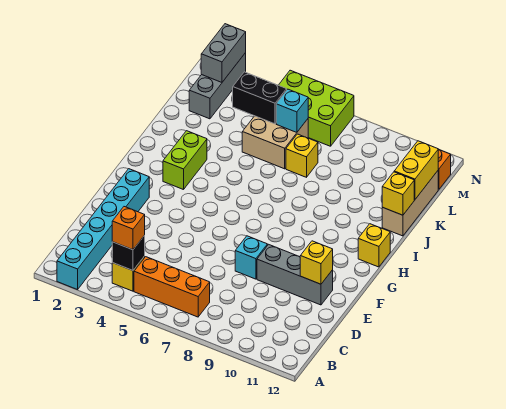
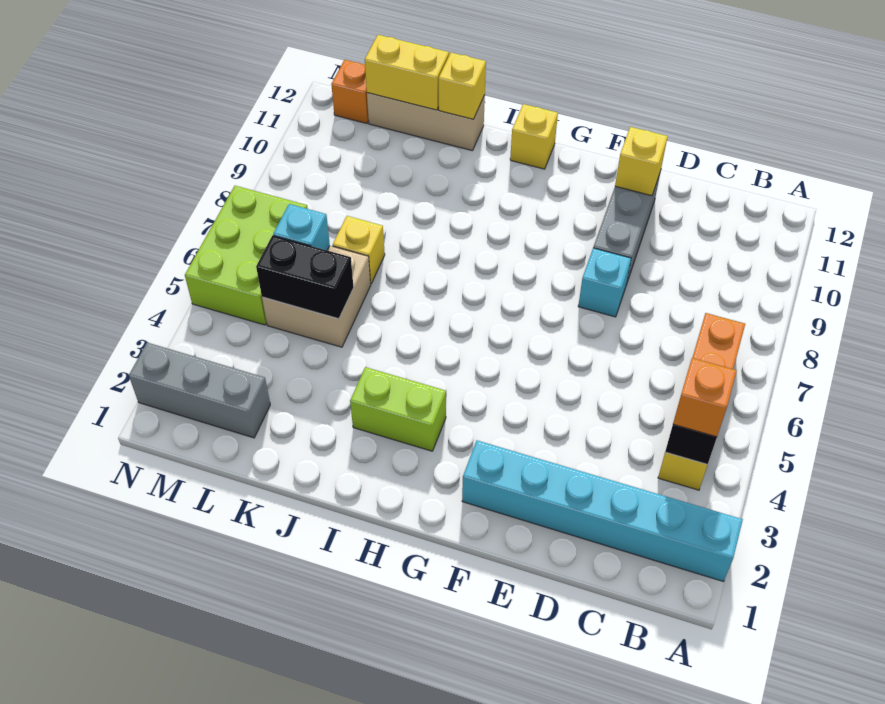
black 1x2 brick [233,72,287,124] -> black 1x2 brick turned to [256,236,354,319]
grey 1x2 brick [201,24,246,82] -> none

